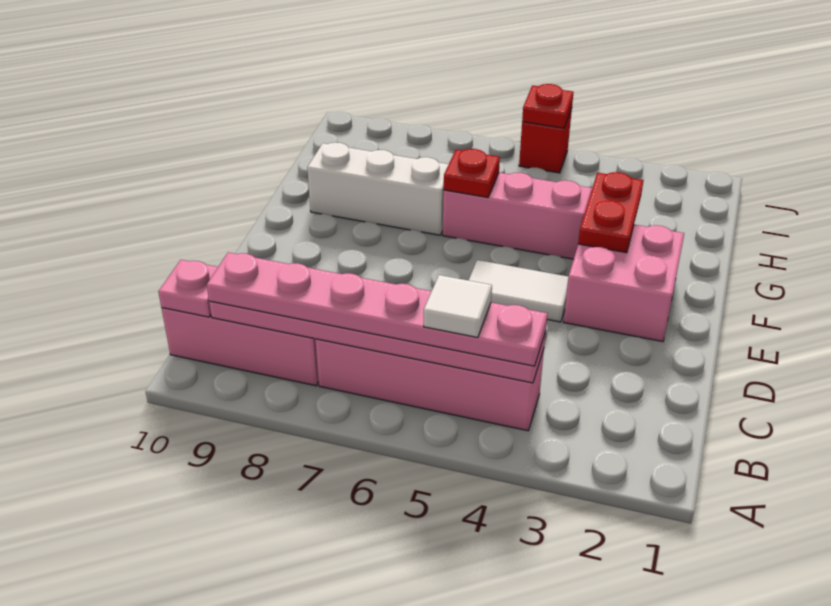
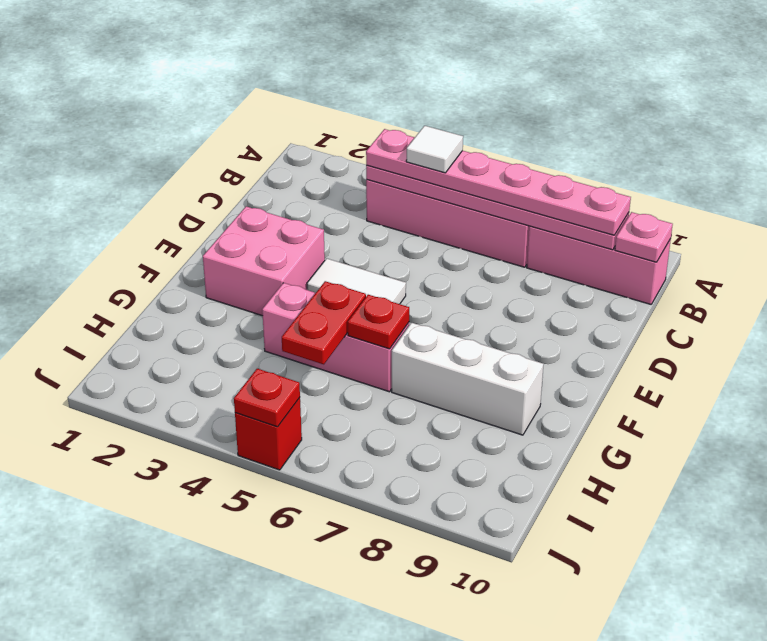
red 1x2 plate [578,172,643,253] -> red 1x2 plate moved to [282,281,366,364]

